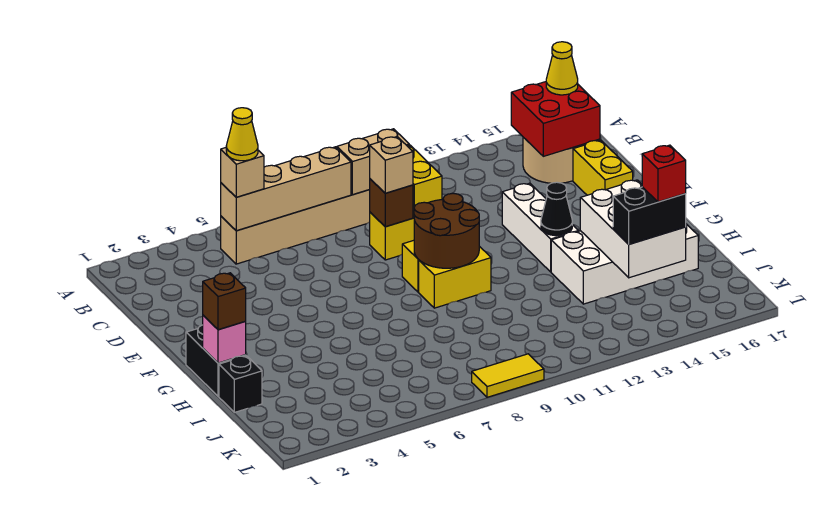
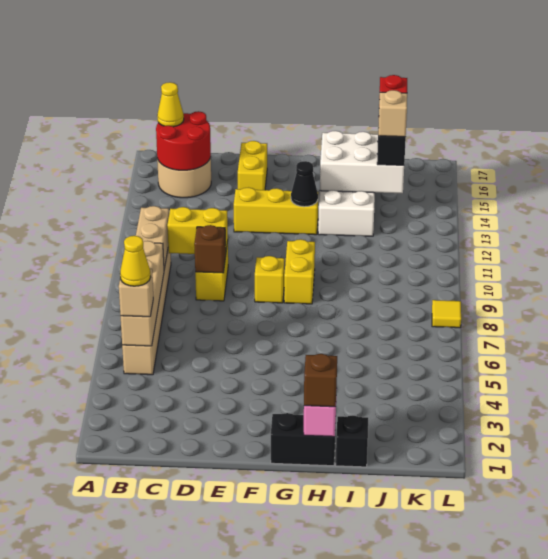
red 2x2 brick [511,82,600,156] -> red 2x2 round brick [156,111,211,170]
tan 1x1 brick [370,137,413,193] -> tan 1x1 brick moved to [378,90,407,137]
yellow 1x2 brick [573,140,633,195] -> yellow 1x2 brick turned to [238,141,267,190]
white 1x3 brick [502,183,578,272] -> yellow 1x3 brick [234,188,318,235]
brown 2x2 round brick [414,193,479,268] -> none
yellow 1x2 tile [472,354,544,397] -> yellow 1x1 tile [432,300,461,328]

